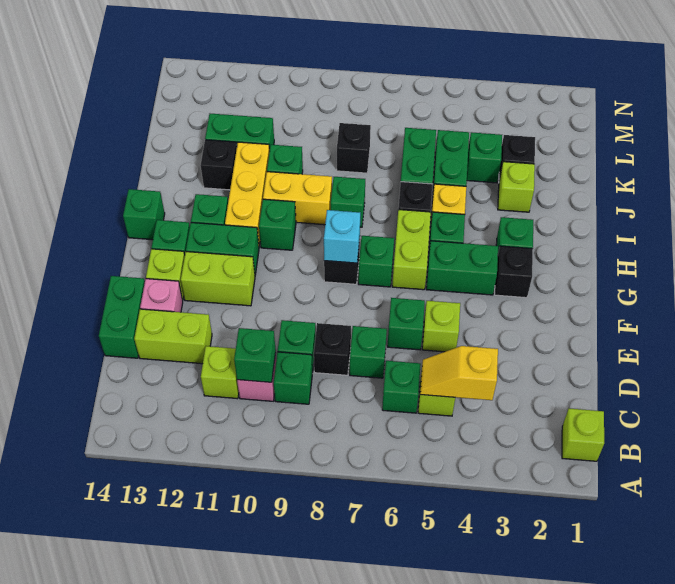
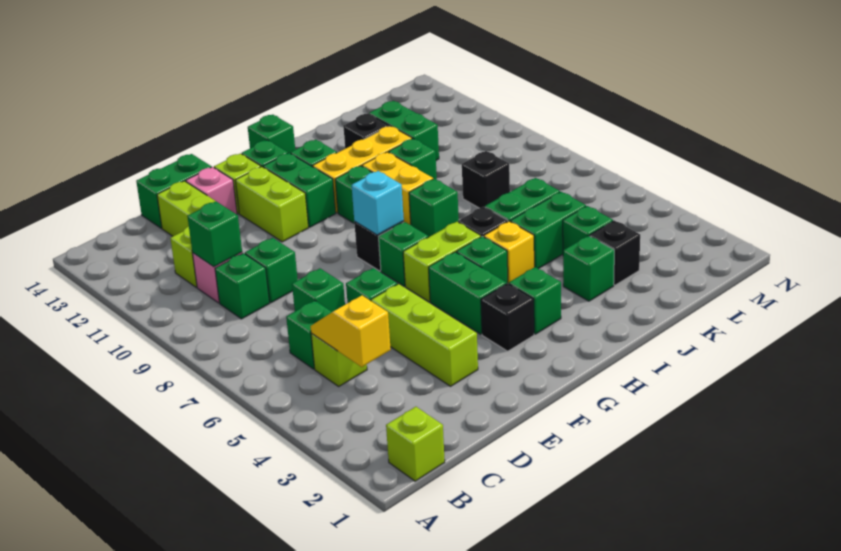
black 1x1 brick [314,323,351,375] -> none
lime 1x1 brick [422,301,460,352] -> lime 1x3 brick [371,284,478,386]
lime 1x1 brick [498,162,535,212] -> green 1x1 brick [563,236,614,301]

